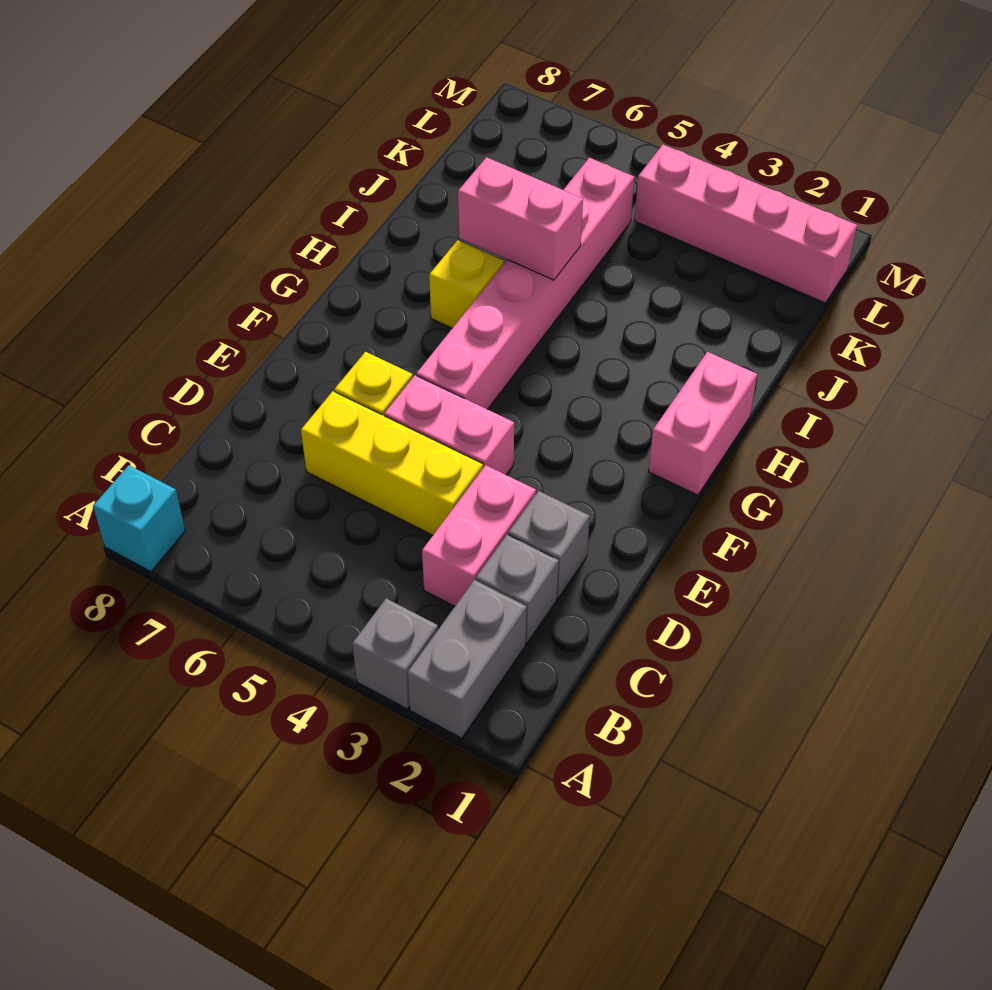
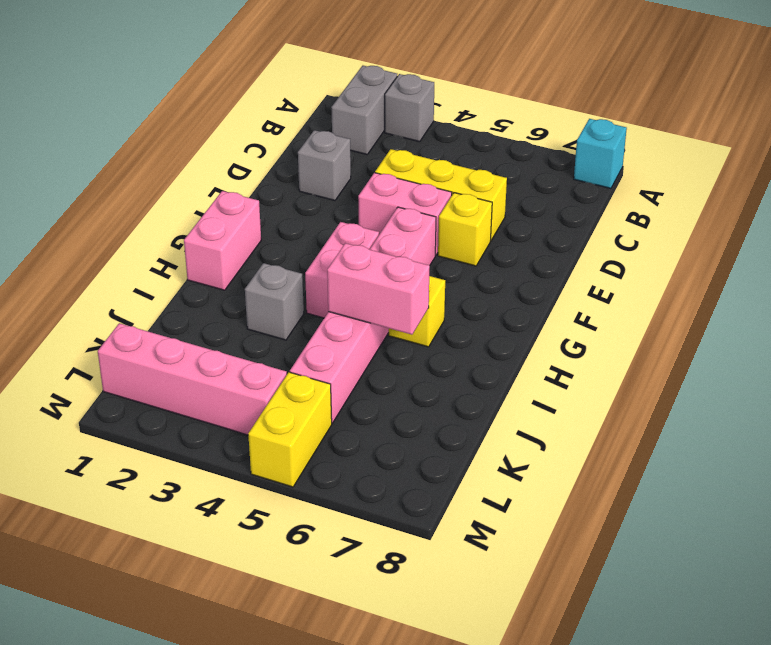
grey 1x1 brick [476,535,559,643] -> grey 1x1 brick moved to [245,263,304,340]
pink 1x2 brick [422,465,536,606] -> pink 1x2 brick moved to [305,222,379,318]
none -> yellow 1x2 brick [248,372,332,487]

